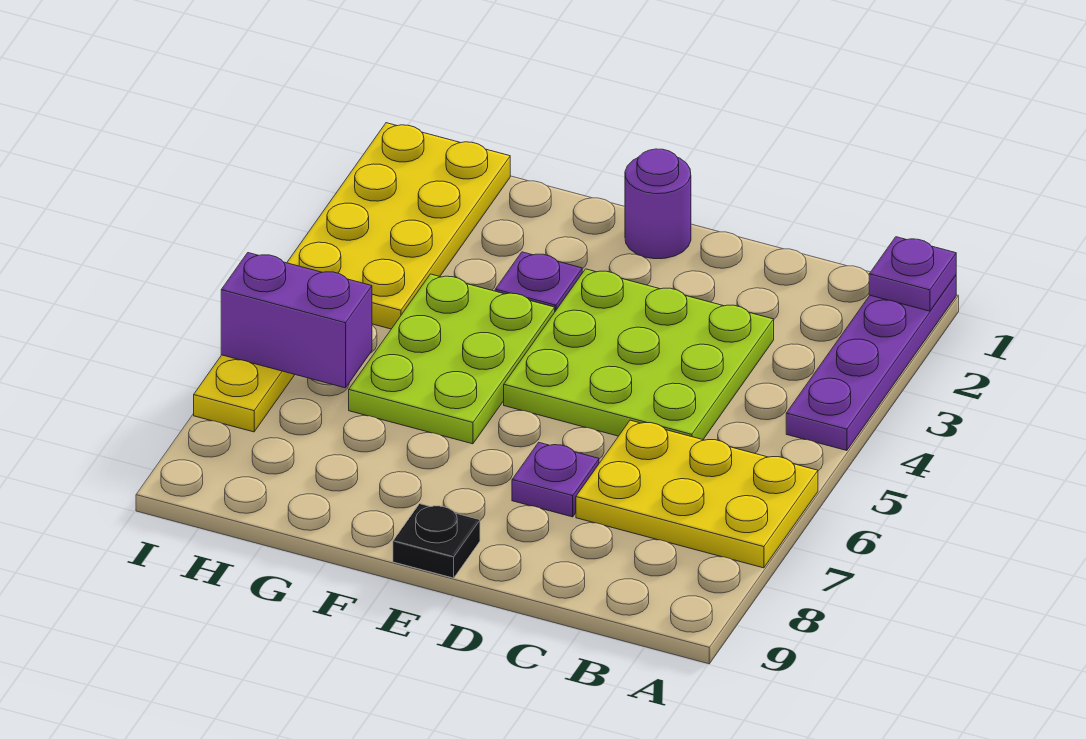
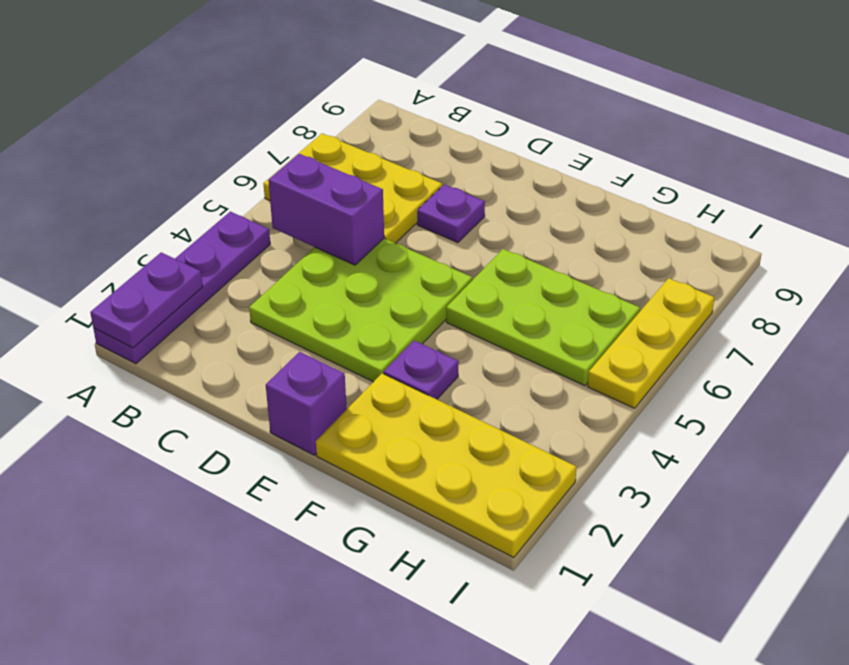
purple 1x1 plate [869,237,956,311] -> purple 1x2 plate [90,252,203,348]
purple 1x1 round brick [625,149,691,259] -> purple 1x1 brick [266,352,347,455]
black 1x1 plate [393,504,480,578] -> none
lime 2x3 plate [349,274,555,444] -> lime 2x3 plate turned to [446,249,640,386]
yellow 2x4 plate [287,123,510,329] -> yellow 2x4 plate turned to [316,373,577,558]
purple 1x2 brick [221,253,372,388] -> purple 1x2 brick moved to [268,154,384,265]

